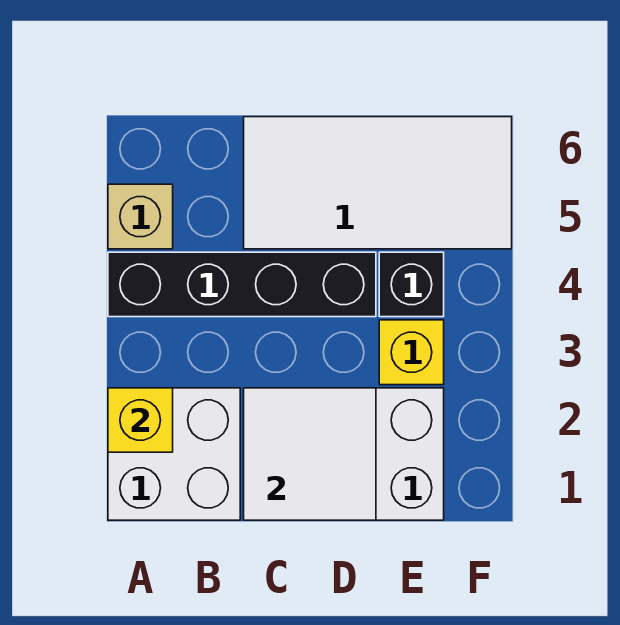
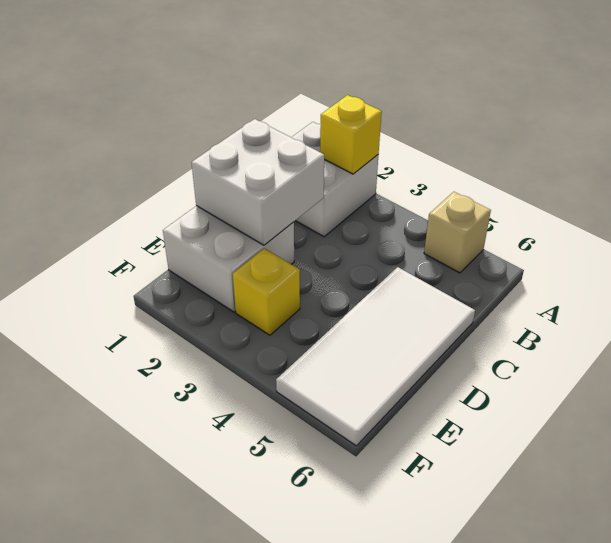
black 1x4 brick [108,252,376,317] -> none
white 2x2 tile [244,388,376,520] -> white 2x2 brick [191,119,324,245]
black 1x1 brick [379,252,444,317] -> none

